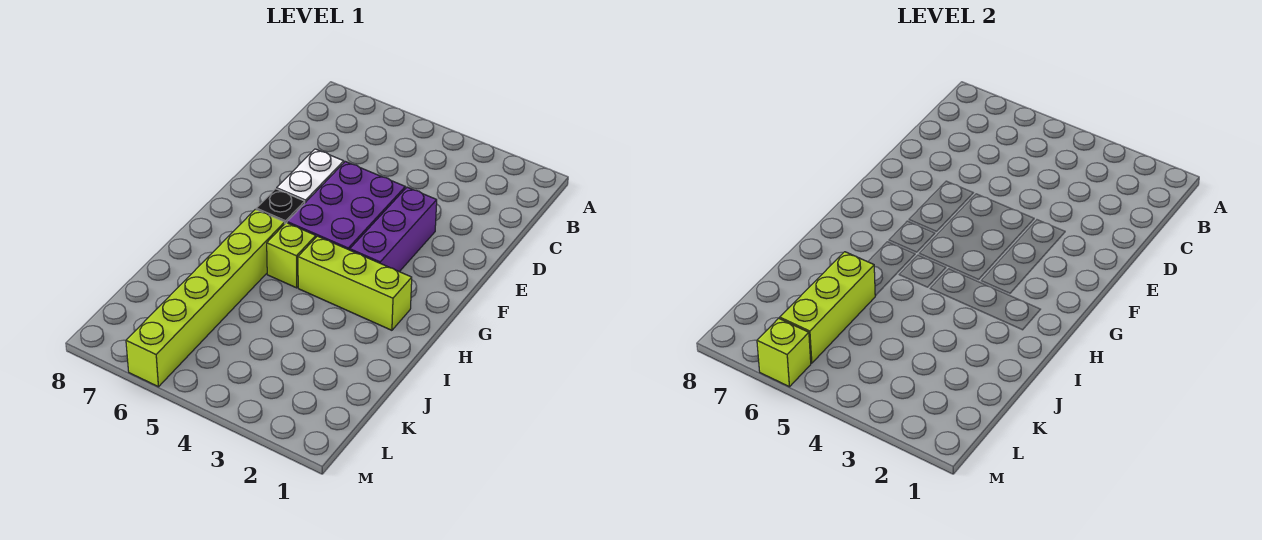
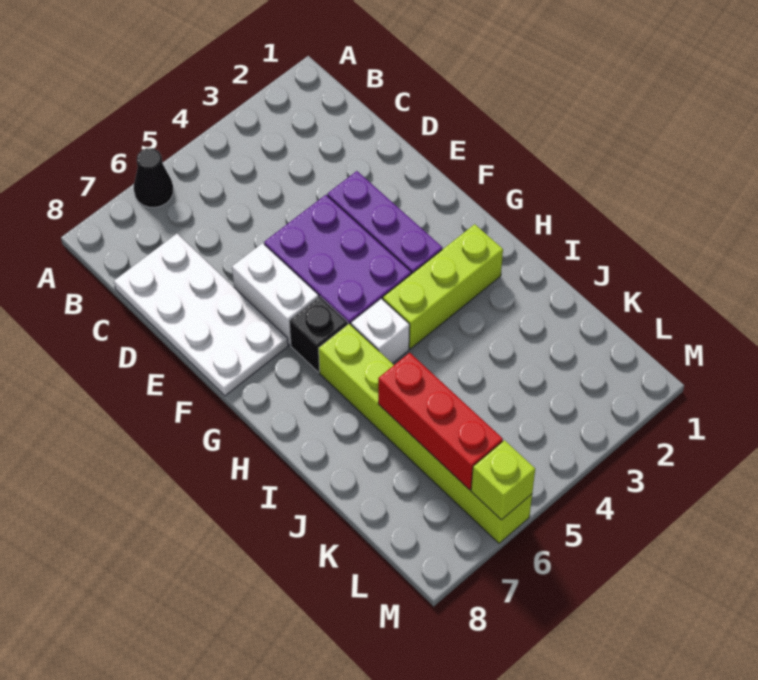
none -> black 1x1 cone [134,148,173,207]
none -> white 2x4 plate [114,234,288,396]
lime 1x1 brick [267,223,316,288] -> white 1x1 brick [351,298,410,364]
lime 1x3 brick [780,252,875,363] -> red 1x3 brick [378,353,503,490]

